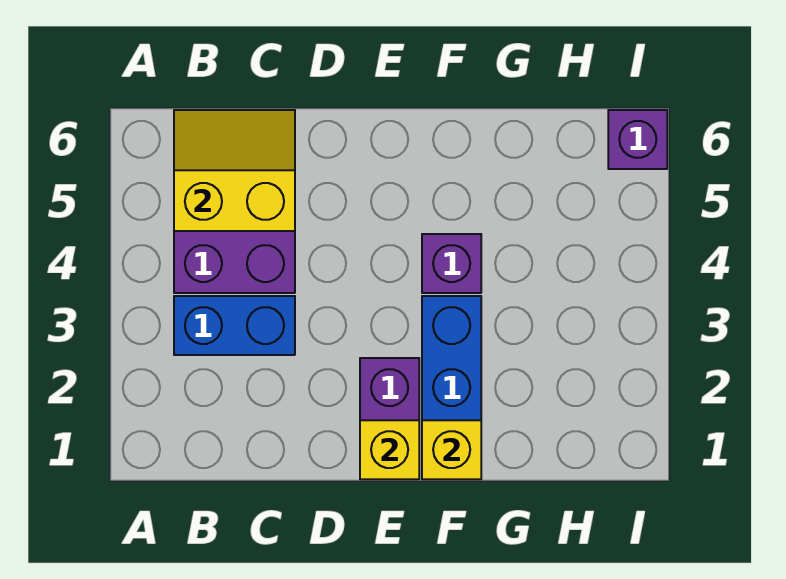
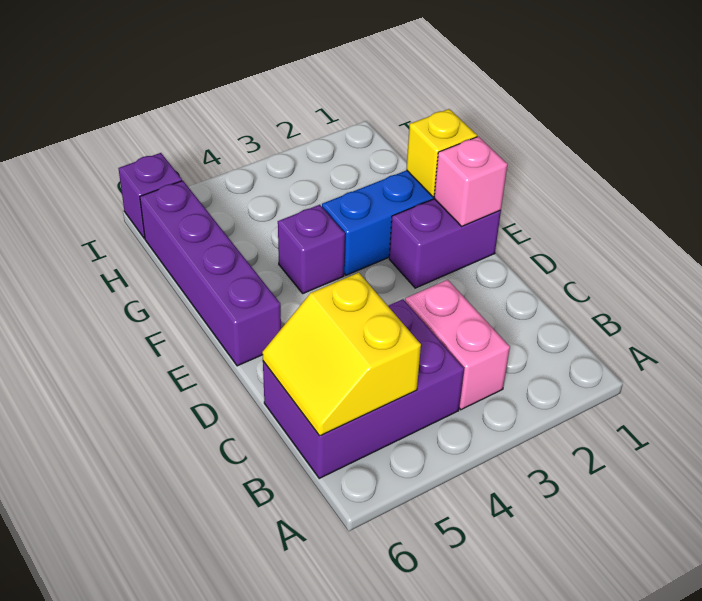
blue 1x2 brick [174,296,295,355] -> pink 1x2 brick [405,280,510,410]
yellow 1x1 brick [360,420,419,479] -> pink 1x1 brick [434,137,508,226]
none -> purple 1x4 brick [140,181,281,366]

